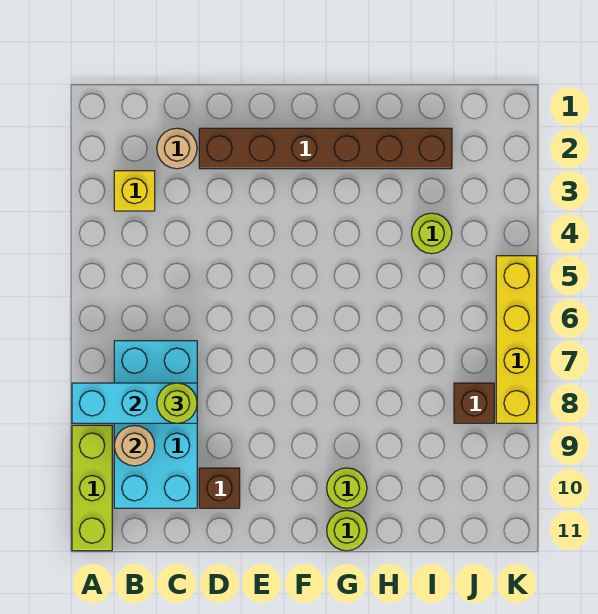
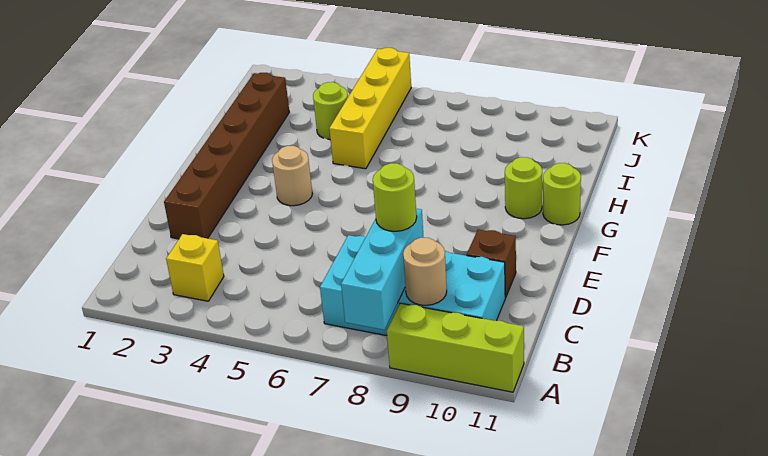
tan 1x1 round brick [157,128,197,169] -> tan 1x1 round brick moved to [272,146,312,206]
brown 1x1 brick [454,383,494,423] -> none
yellow 1x4 brick [496,256,537,423] -> yellow 1x4 brick turned to [329,48,411,169]

